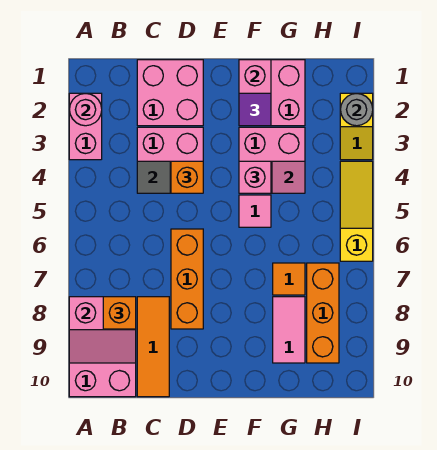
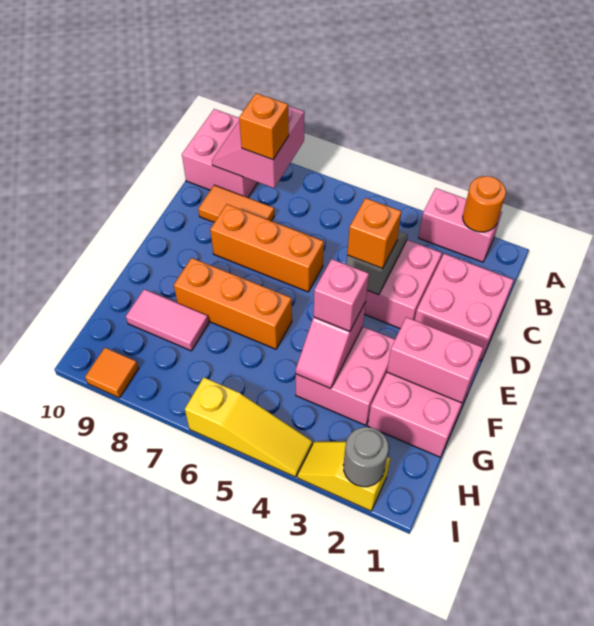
pink 1x1 round brick [69,93,102,126] -> orange 1x1 round brick [463,176,506,232]
orange 1x3 tile [137,297,169,397] -> orange 1x2 tile [198,185,274,222]
purple 1x1 tile [239,93,271,126] -> none
pink 1x1 tile [239,195,271,227] -> none
orange 1x1 tile [273,263,305,295] -> orange 1x1 tile moved to [85,348,139,398]
orange 1x3 brick [307,263,339,363] -> orange 1x3 brick moved to [174,258,292,349]

